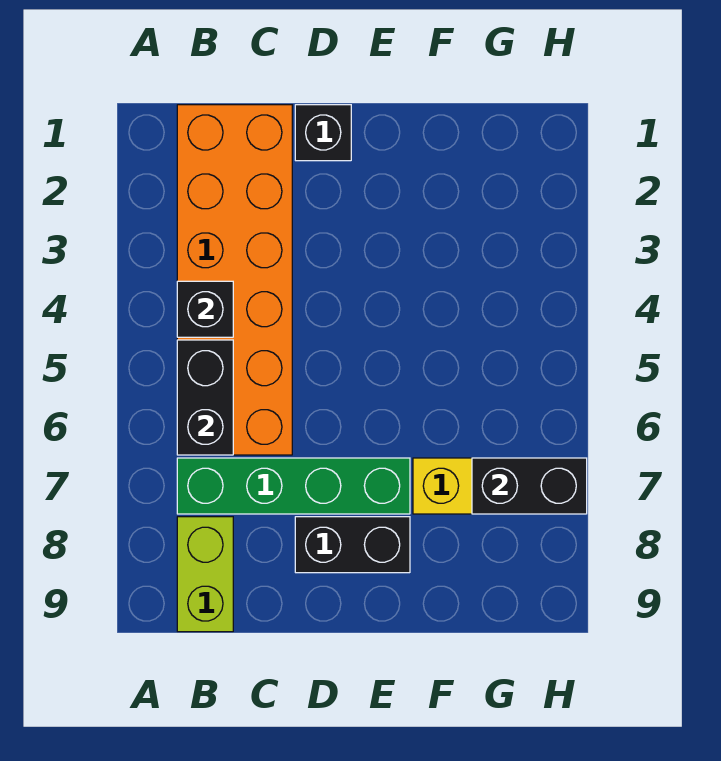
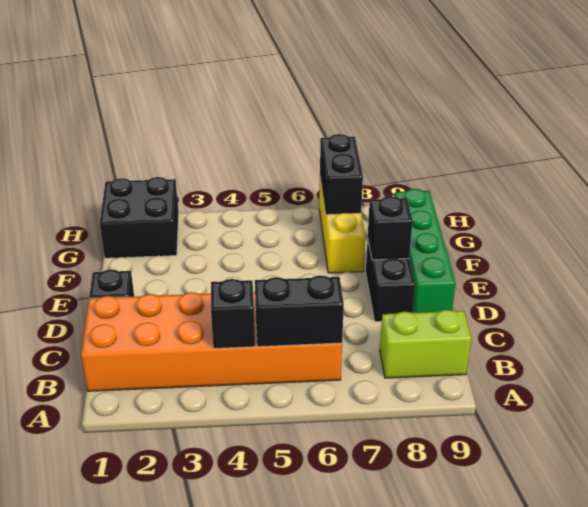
green 1x4 brick [177,458,410,514] -> green 1x4 brick moved to [395,189,456,313]
none -> black 1x1 brick [368,196,413,260]
none -> black 2x2 brick [100,177,179,258]

